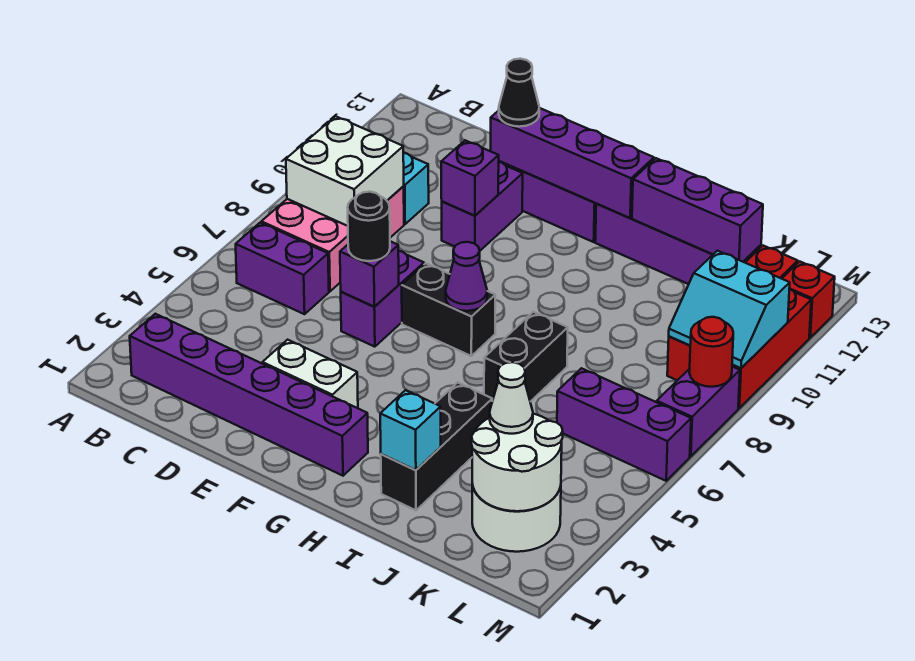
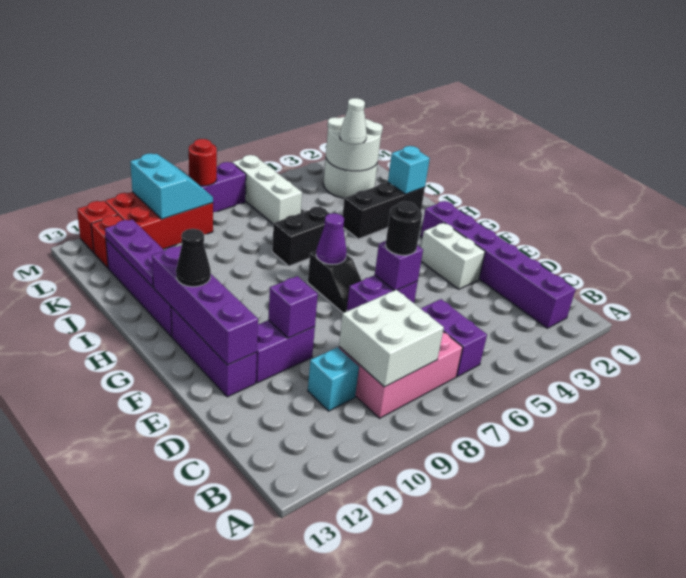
black 1x1 cone [499,59,539,127] -> black 1x1 cone moved to [176,229,211,287]
black 1x2 brick [402,263,495,356] -> black 1x2 slope [308,251,361,313]
purple 1x3 brick [632,158,763,262] -> purple 1x3 plate [105,219,164,287]
purple 1x3 brick [557,368,691,481] -> white 1x3 brick [232,155,302,224]

